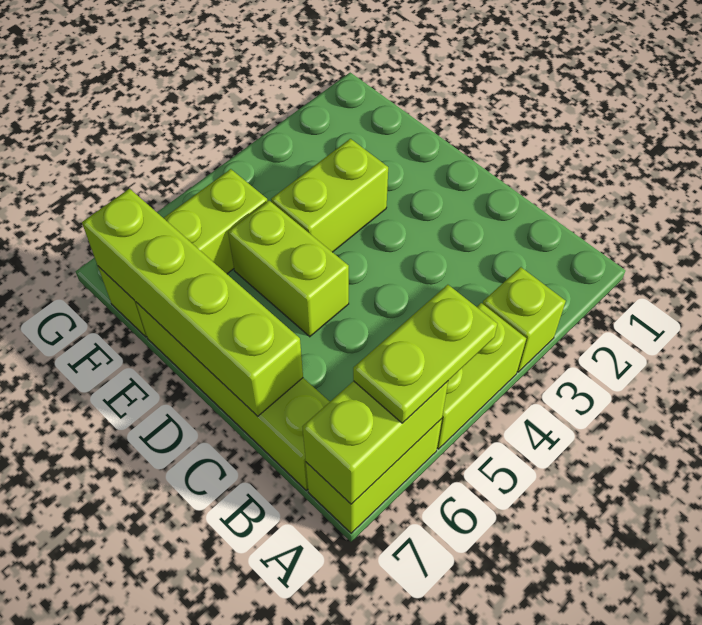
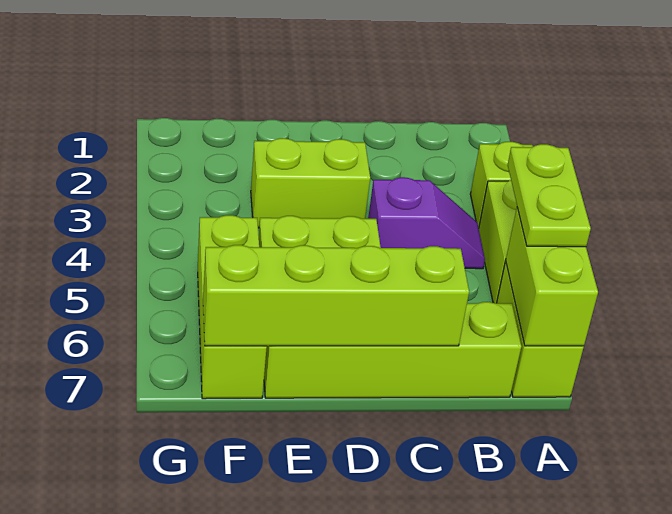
none -> purple 1x2 slope [368,177,485,269]
lime 1x2 brick [271,139,388,252] -> lime 1x2 brick turned to [251,138,370,228]

